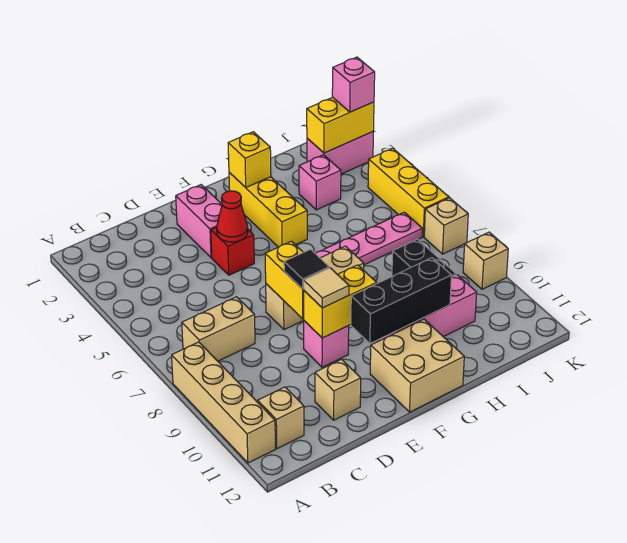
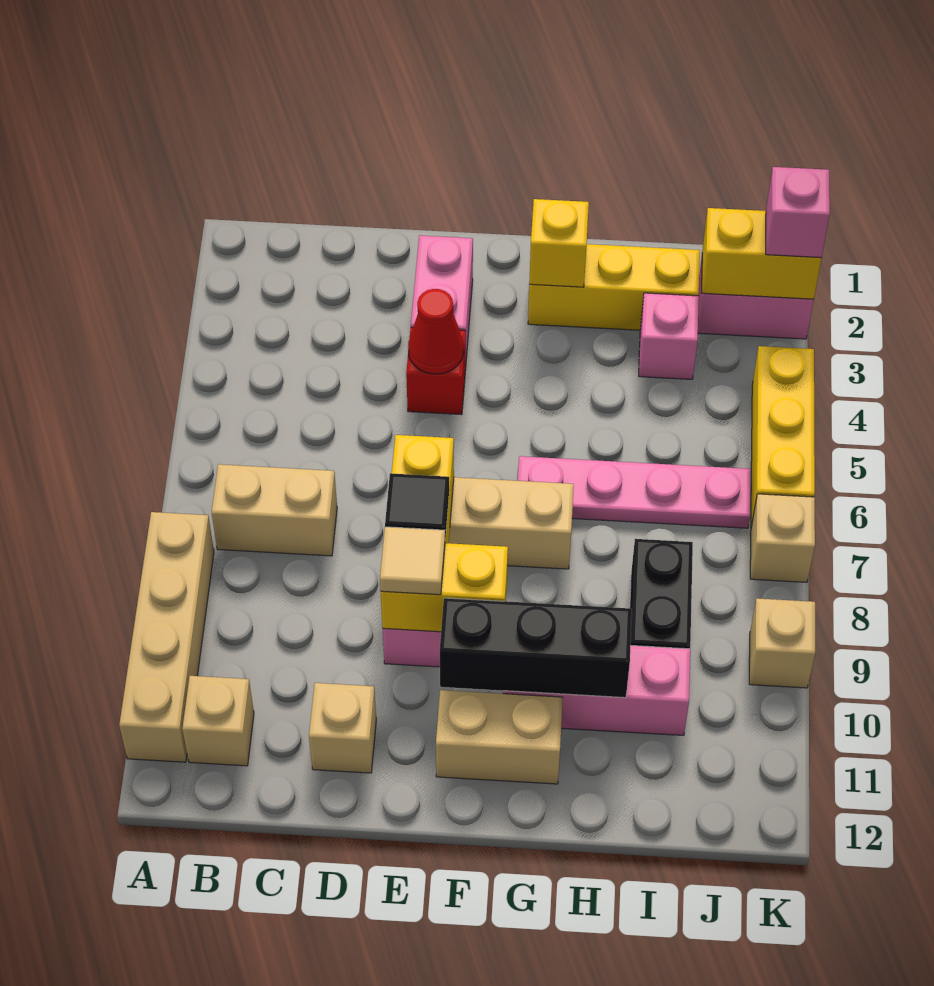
tan 2x2 brick [370,319,464,412] -> tan 1x2 brick [436,690,563,784]
yellow 1x3 brick [229,172,307,247] -> yellow 1x3 brick turned to [528,244,700,330]

